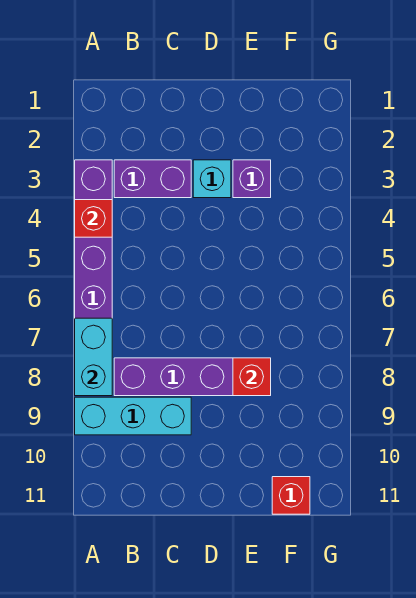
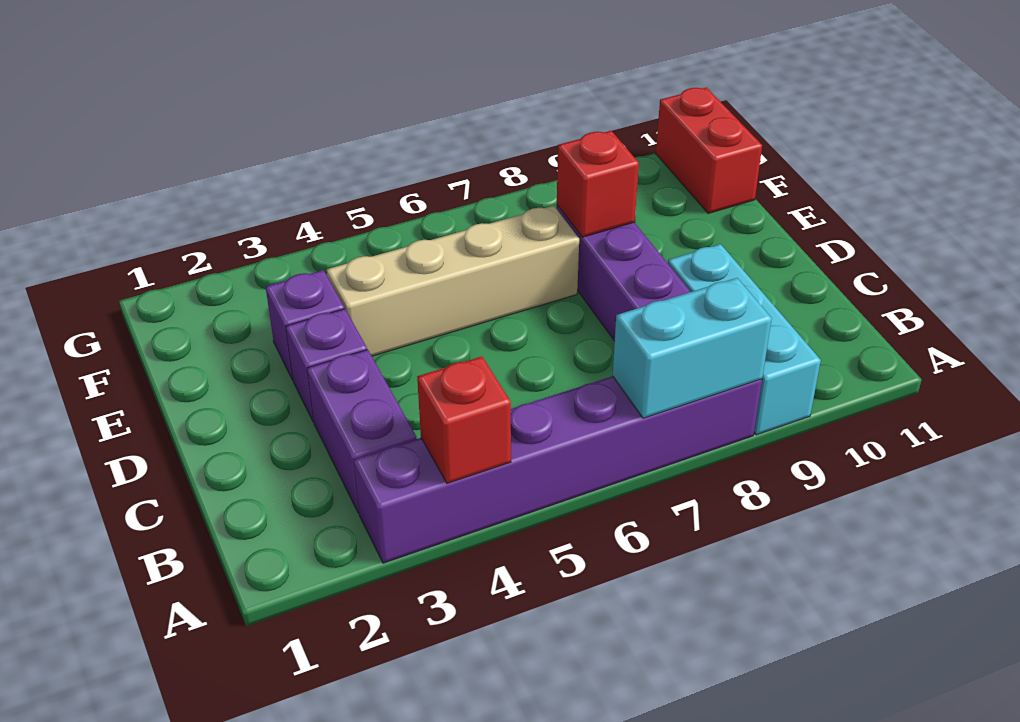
cyan 1x1 brick [193,160,231,198] -> purple 1x1 brick [286,309,367,422]
none -> tan 1x4 brick [327,206,579,356]
red 1x1 brick [272,477,310,514] -> red 1x2 brick [656,87,762,213]

